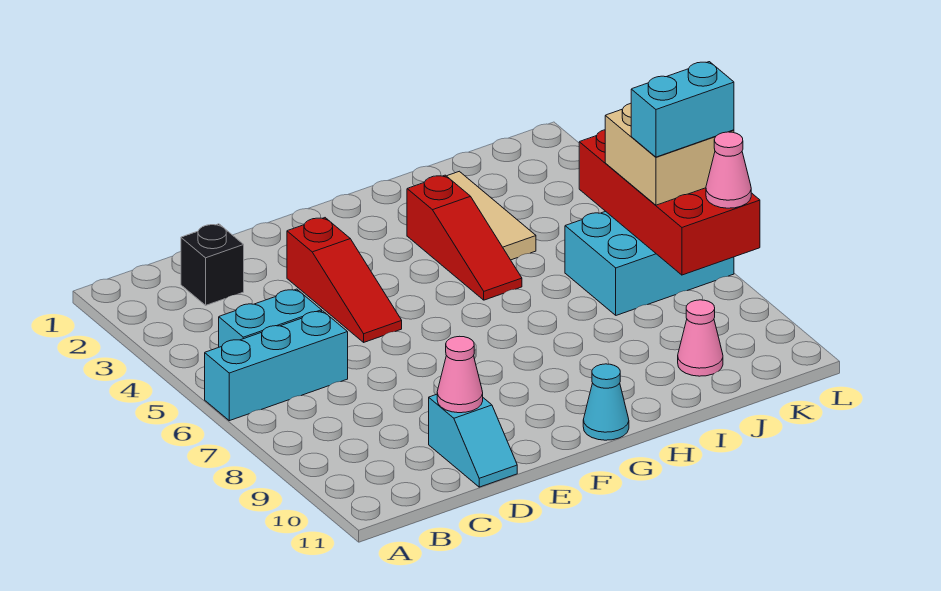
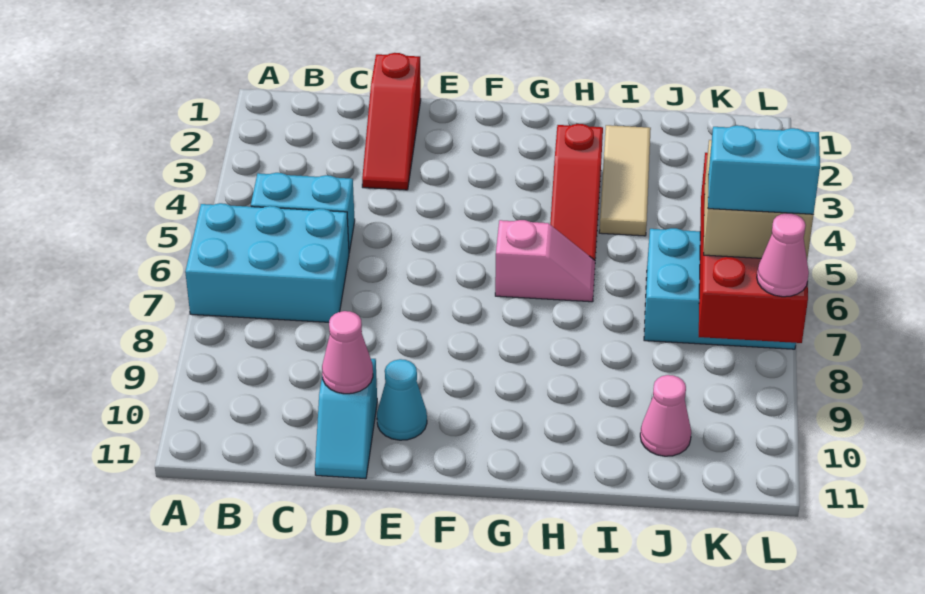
cyan 1x3 brick [205,311,348,421] -> cyan 2x3 brick [185,203,349,322]
black 1x1 brick [181,224,244,305] -> none
red 1x3 slope [287,218,402,342] -> red 1x3 slope moved to [362,53,421,190]
none -> pink 1x2 slope [495,220,595,302]
cyan 1x1 cone [583,364,629,440] -> cyan 1x1 cone moved to [377,359,427,440]

